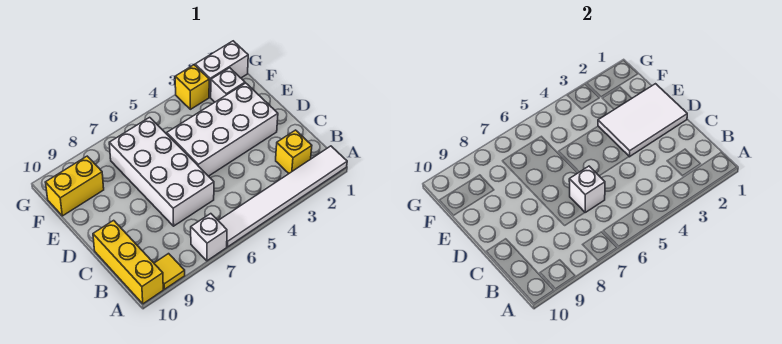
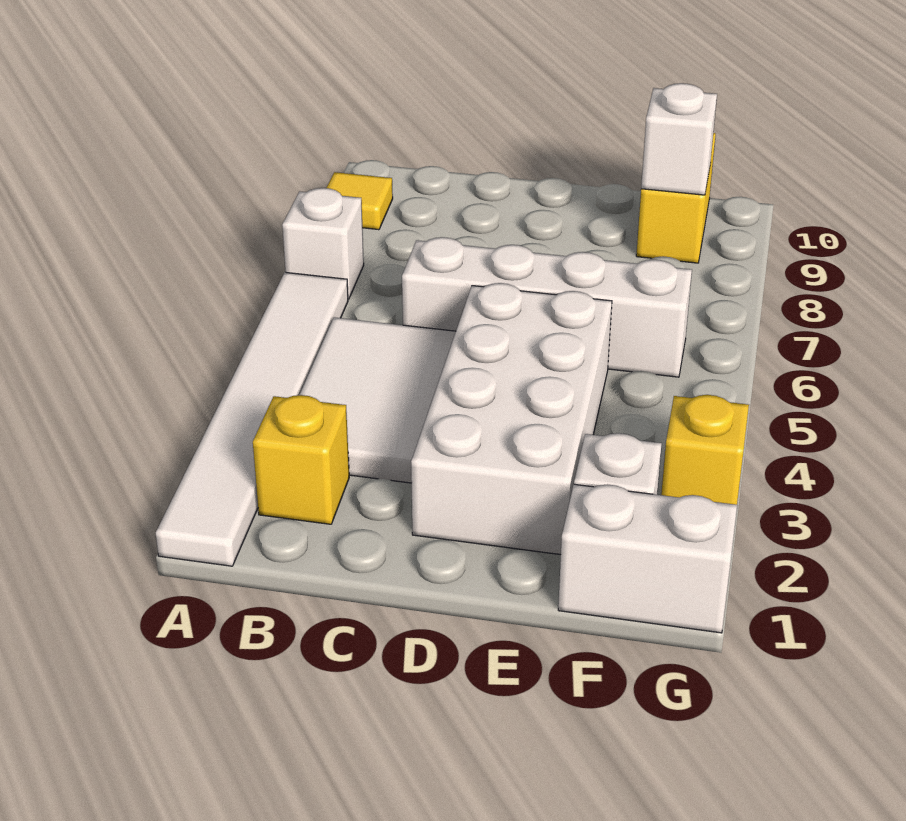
yellow 1x3 brick [93,220,163,304] -> none
white 2x4 brick [109,117,214,226] -> white 1x4 brick [402,237,692,377]
white 1x1 brick [569,166,605,212] -> white 1x1 brick moved to [641,83,717,195]
white 2x3 tile [598,84,687,157] -> white 2x3 tile moved to [300,317,456,483]
white 1x2 brick [195,41,248,97] -> white 1x2 brick turned to [558,484,737,633]

